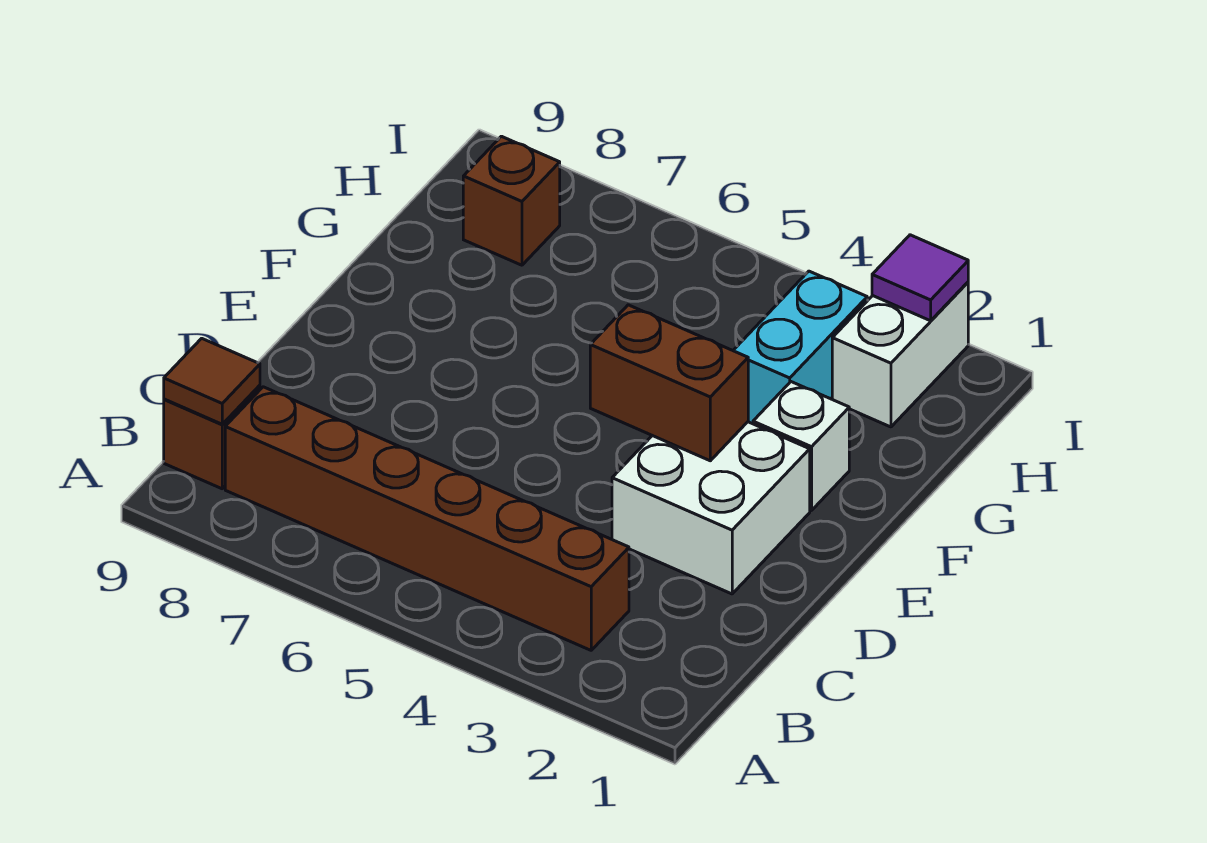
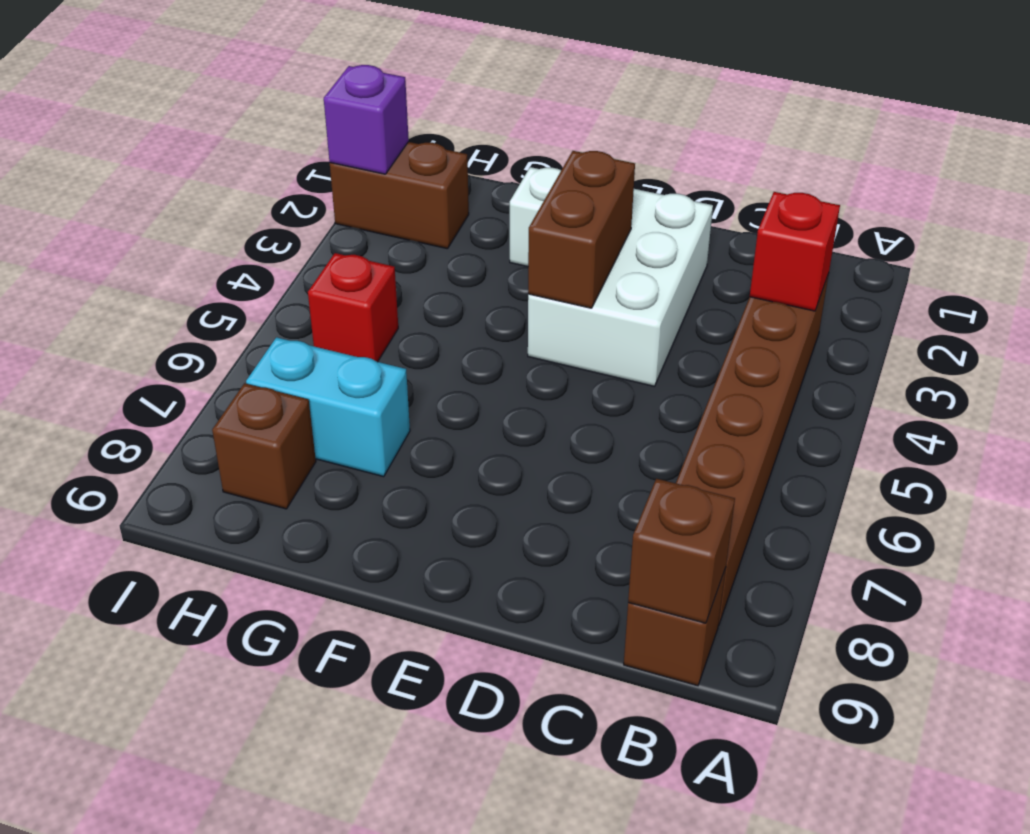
none -> red 1x1 brick [750,192,840,311]
brown 1x1 tile [164,338,260,424] -> brown 1x1 brick [628,479,735,623]
white 2x2 brick [612,422,810,594] -> white 2x3 brick [528,189,713,386]
cyan 1x2 brick [733,271,867,424] -> cyan 1x2 brick moved to [246,337,410,477]
white 1x2 brick [832,282,968,427] -> brown 1x2 brick [330,142,469,249]
none -> red 1x1 brick [308,253,398,362]
purple 1x1 tile [872,235,968,321] -> purple 1x1 brick [324,65,409,174]

